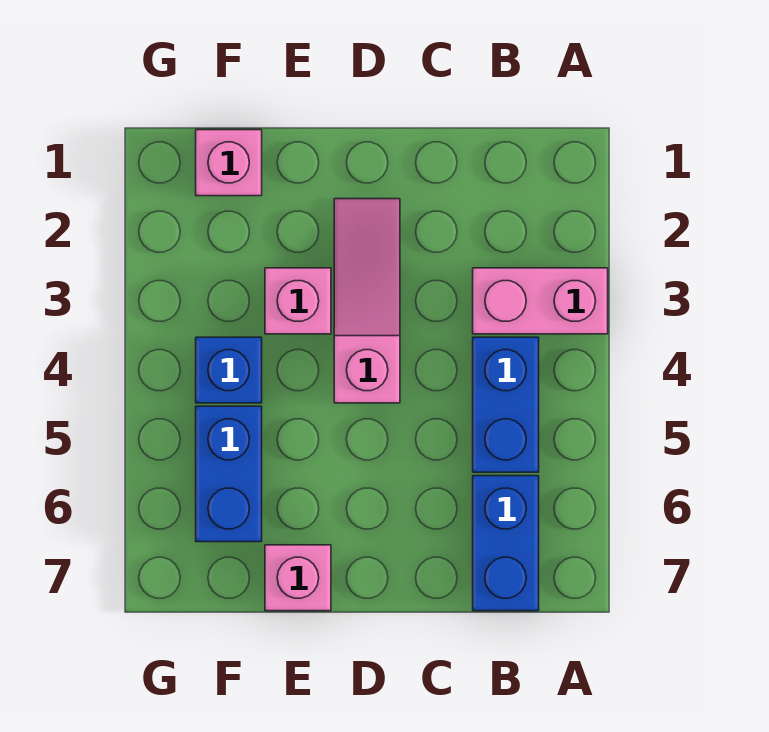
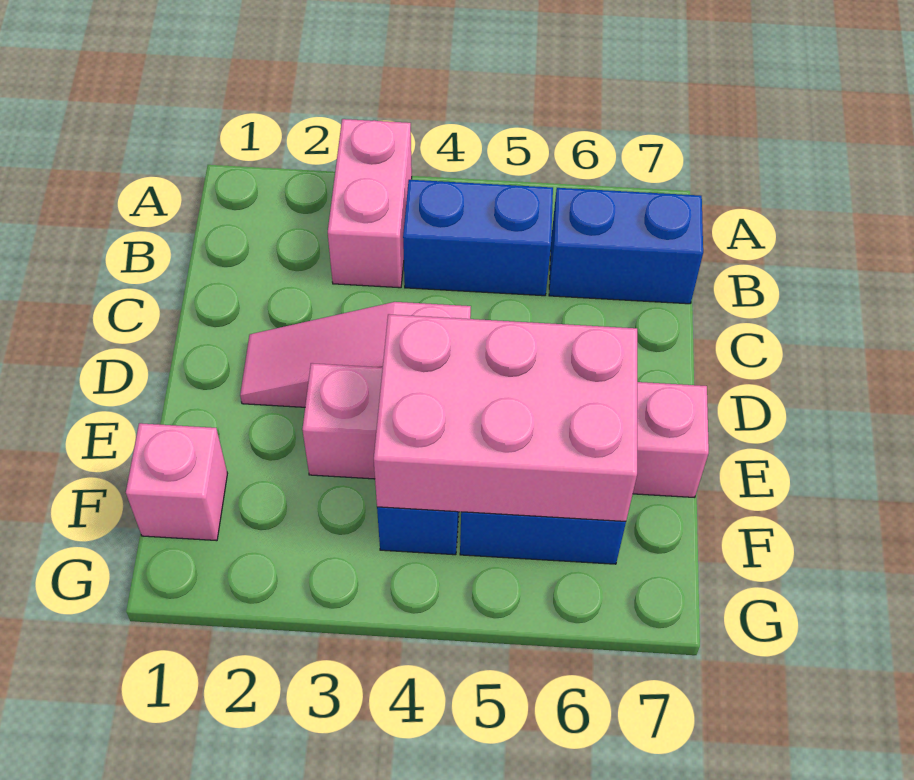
none -> pink 2x3 brick [374,314,637,521]

